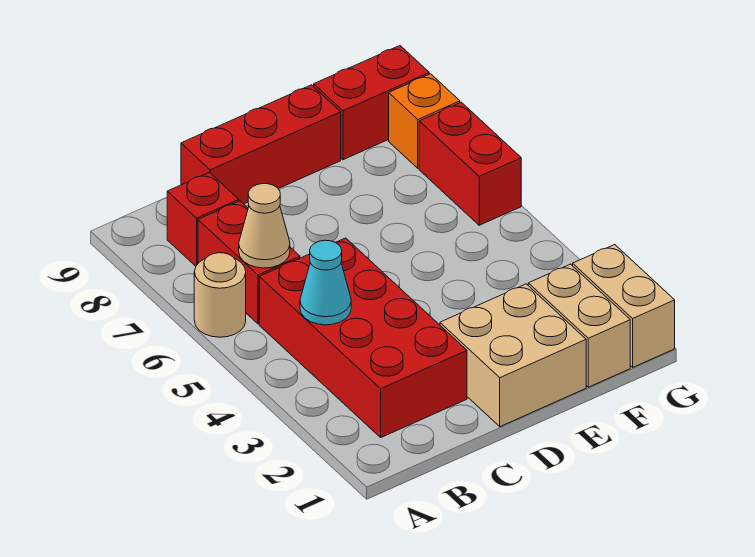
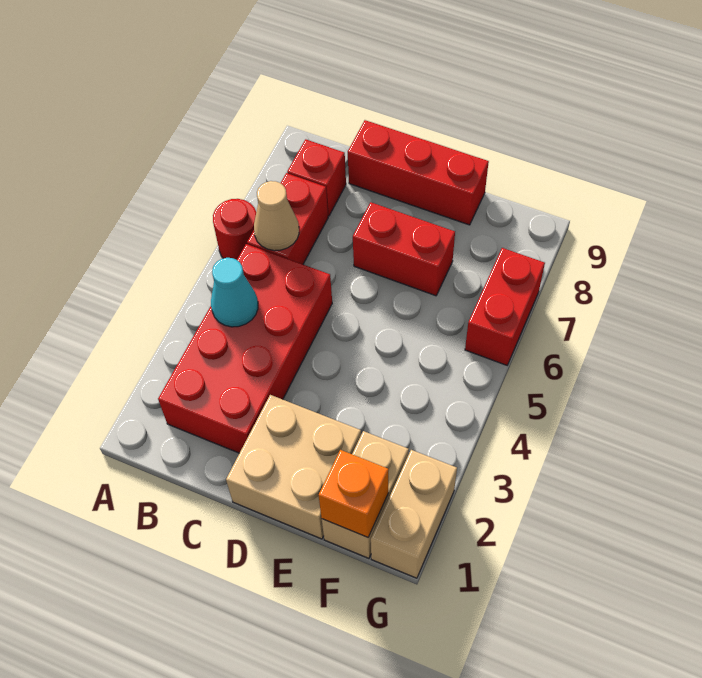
tan 1x1 round brick [194,253,246,337] -> red 1x1 round brick [213,199,256,260]
red 1x2 brick [314,46,429,160] -> red 1x2 brick moved to [353,202,455,296]
orange 1x1 brick [389,74,460,168] -> orange 1x1 brick moved to [319,450,389,537]

